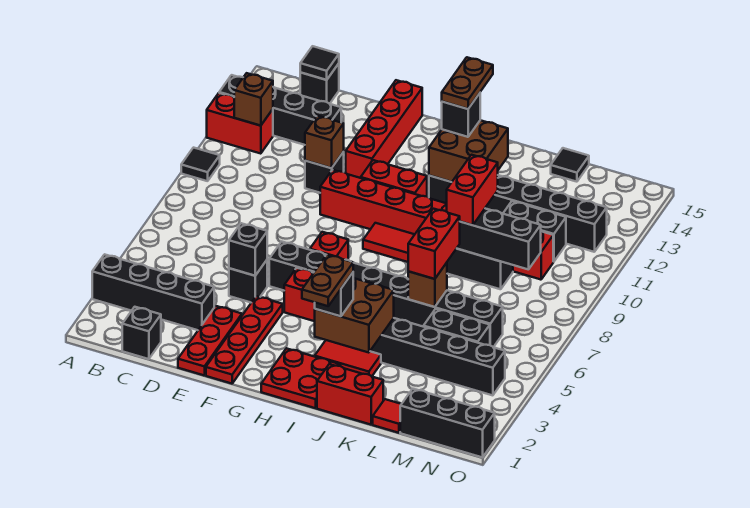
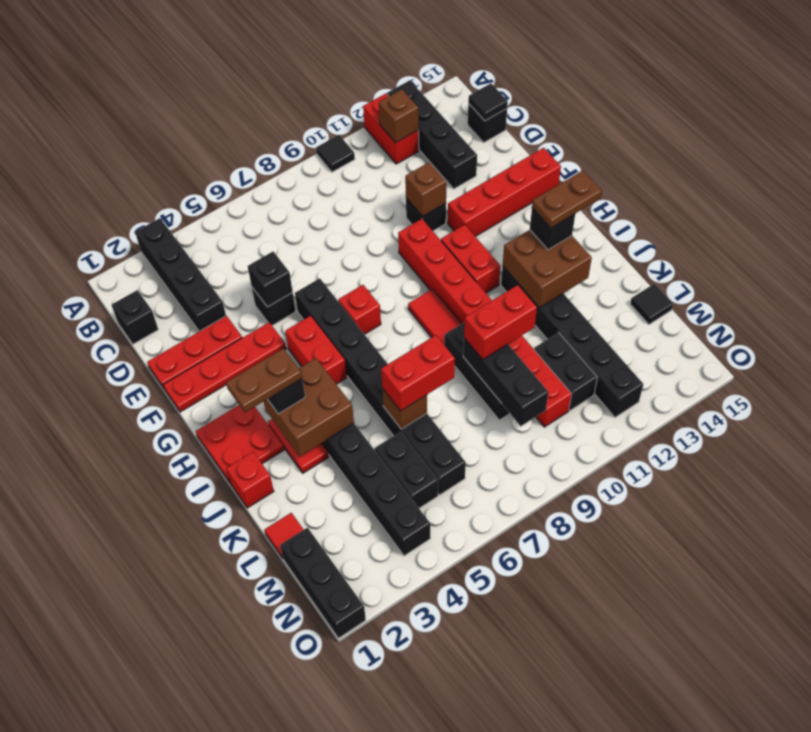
red 1x2 brick [317,364,383,425] -> red 1x1 brick [226,452,274,508]

